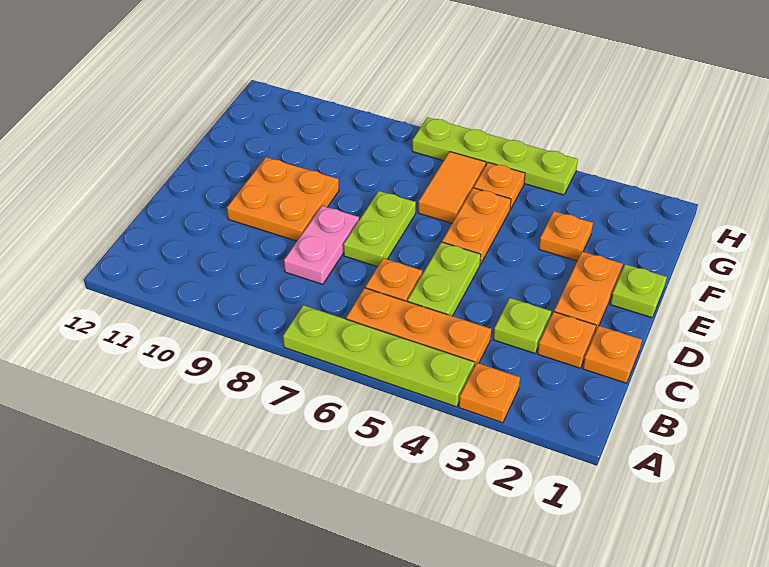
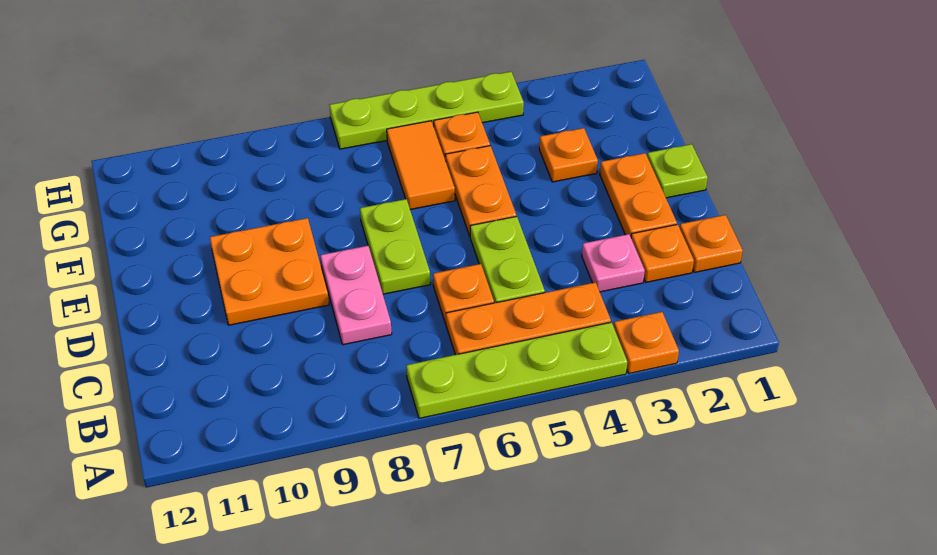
lime 1x1 plate [493,298,551,353] -> pink 1x1 plate [582,234,645,292]

